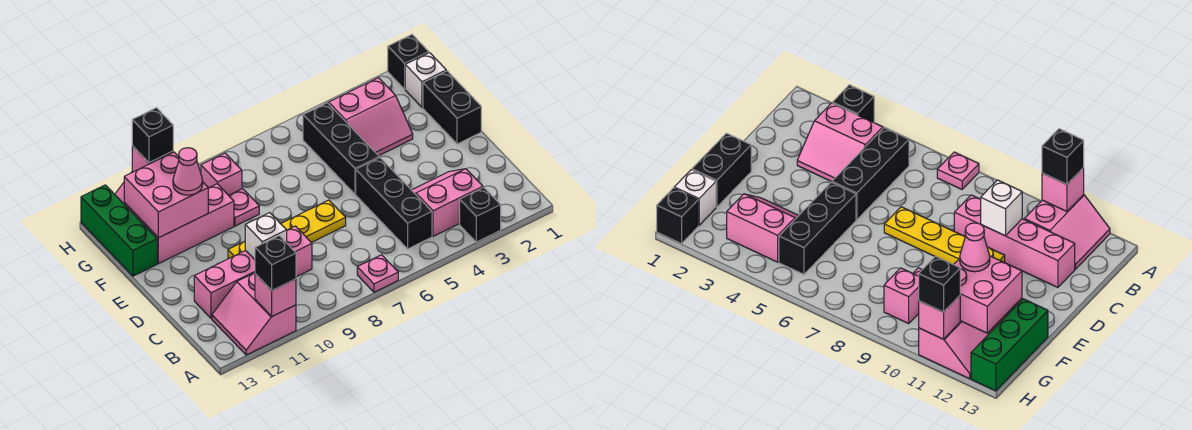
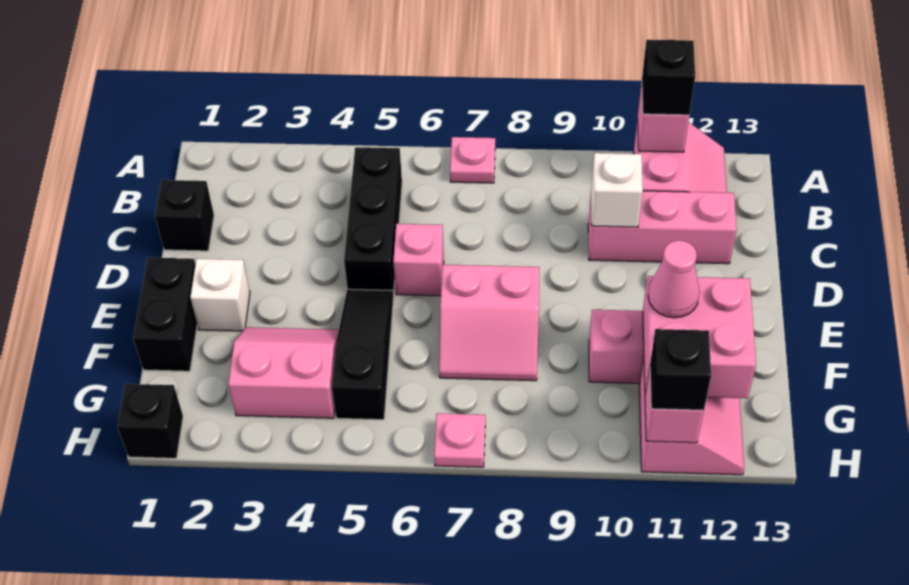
black 1x1 brick [460,187,501,242] -> black 1x1 brick moved to [155,180,214,251]
pink 2x2 slope [412,169,483,236] -> pink 2x2 slope moved to [439,265,540,381]
pink 1x4 brick [194,226,312,318] -> pink 1x3 brick [588,191,737,264]
yellow 1x4 plate [228,200,346,259] -> none
black 1x3 brick [303,103,379,194] -> black 1x3 slope [332,289,394,420]
pink 1x1 plate [229,189,259,226] -> pink 1x1 plate moved to [434,413,485,467]
green 1x3 brick [81,185,157,276] -> none
white 1x1 brick [405,53,446,107] -> white 1x1 brick moved to [190,259,250,331]
pink 1x1 brick [201,153,242,195] -> pink 1x1 brick moved to [393,224,444,296]

